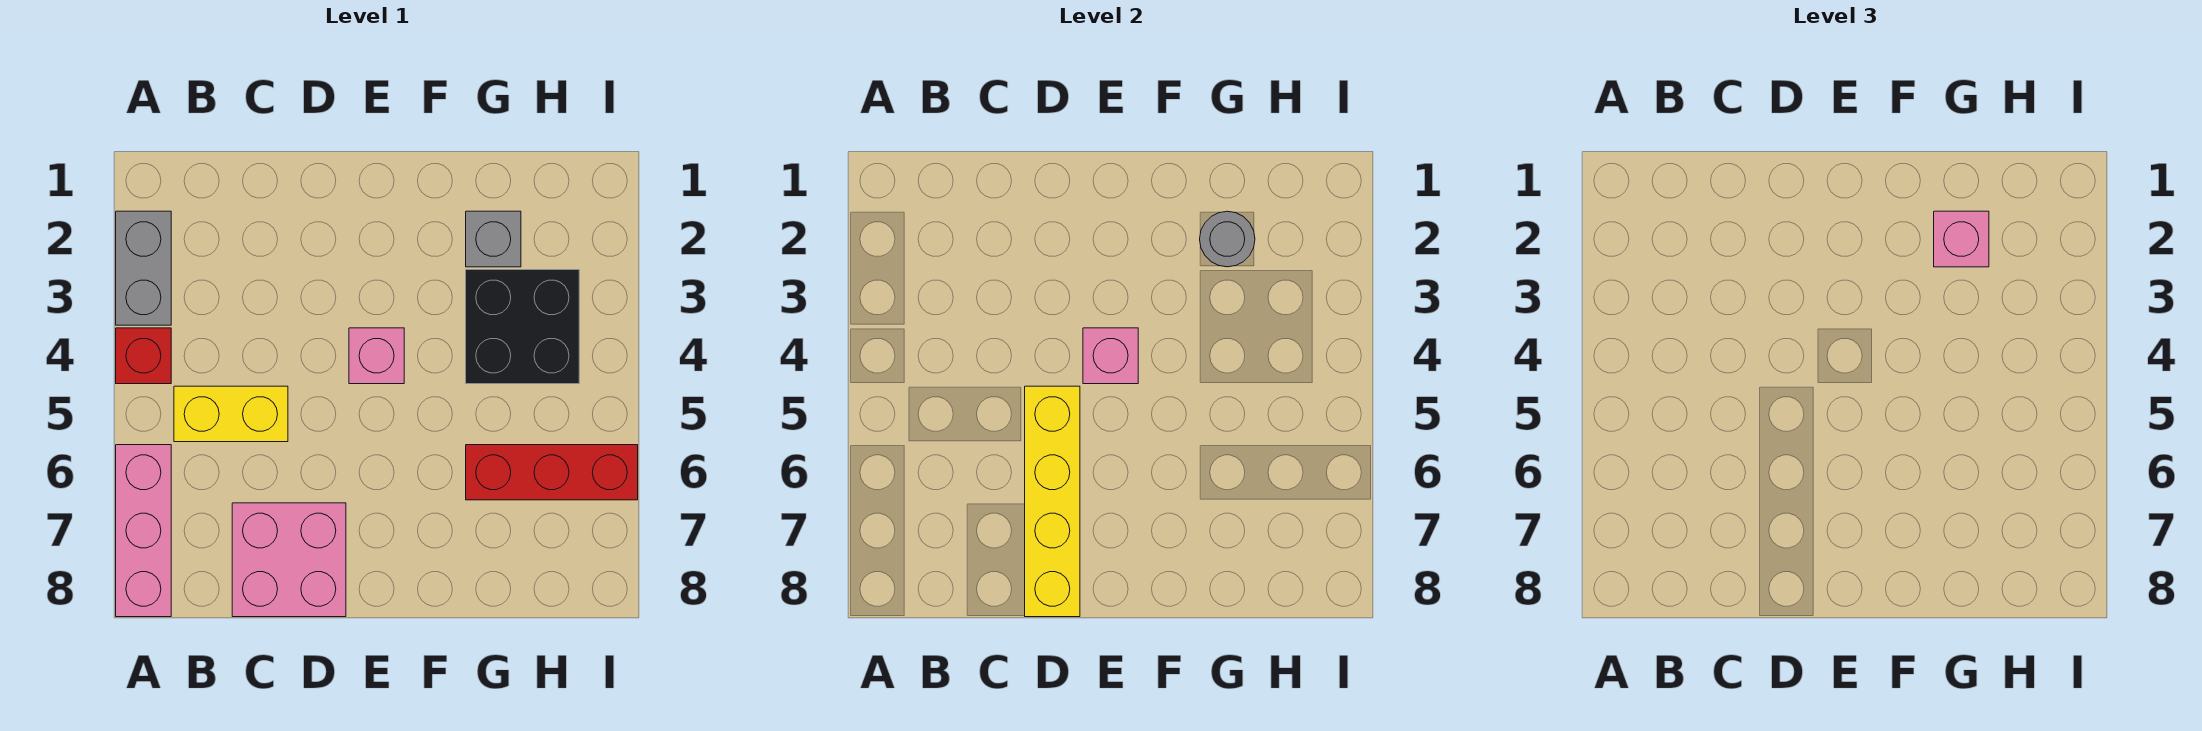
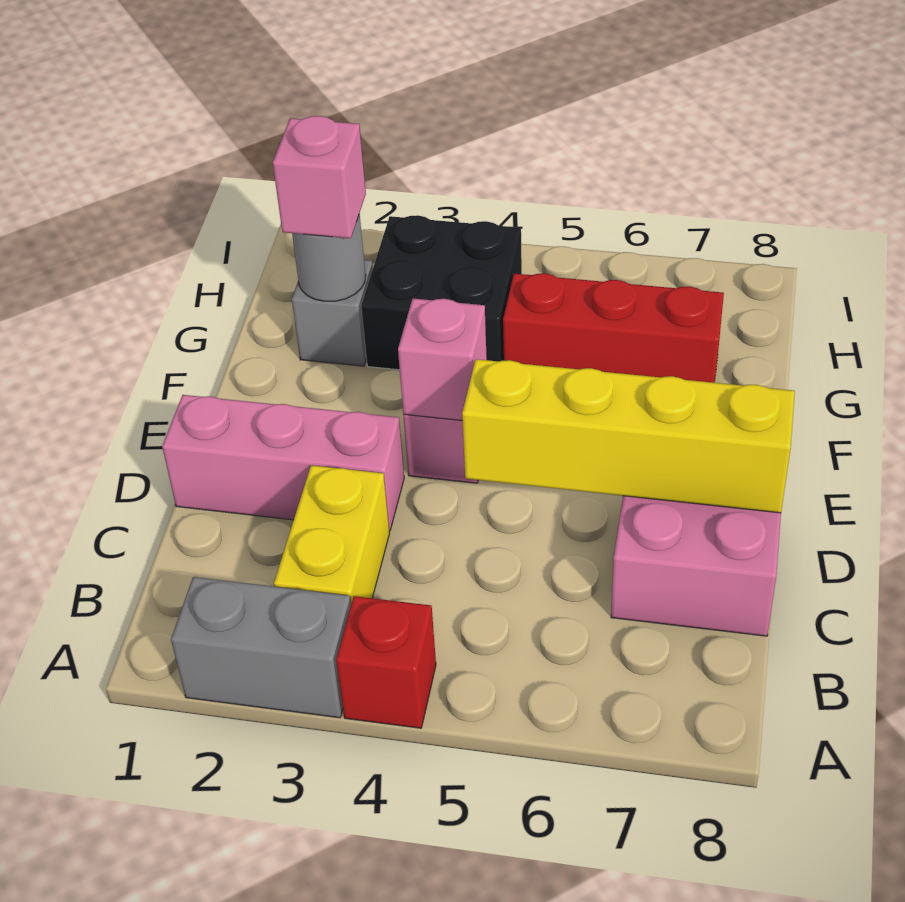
pink 1x3 brick [116,445,171,617] -> pink 1x3 brick moved to [162,395,404,531]
yellow 1x2 brick [174,386,288,442] -> yellow 1x2 brick moved to [274,465,390,604]
red 1x3 brick [466,445,638,500] -> red 1x3 brick turned to [503,273,724,383]

